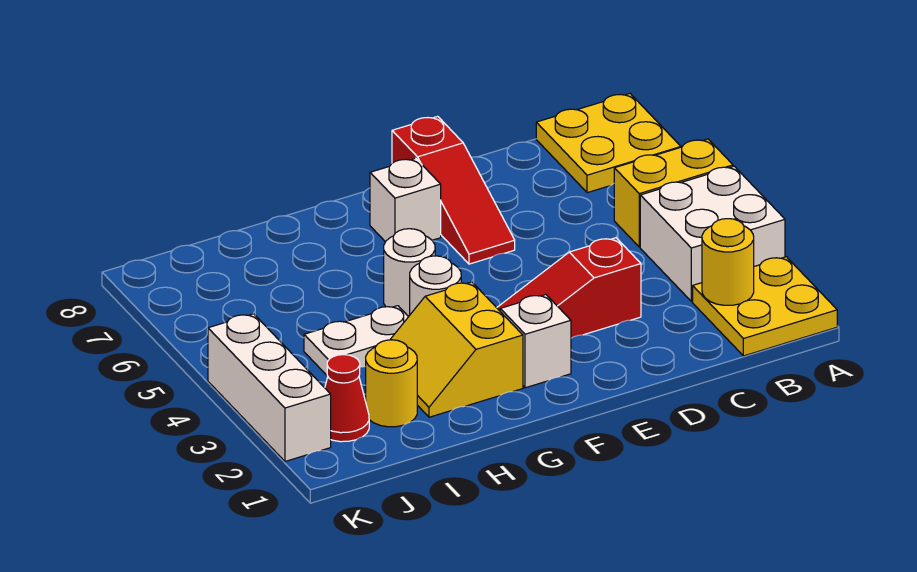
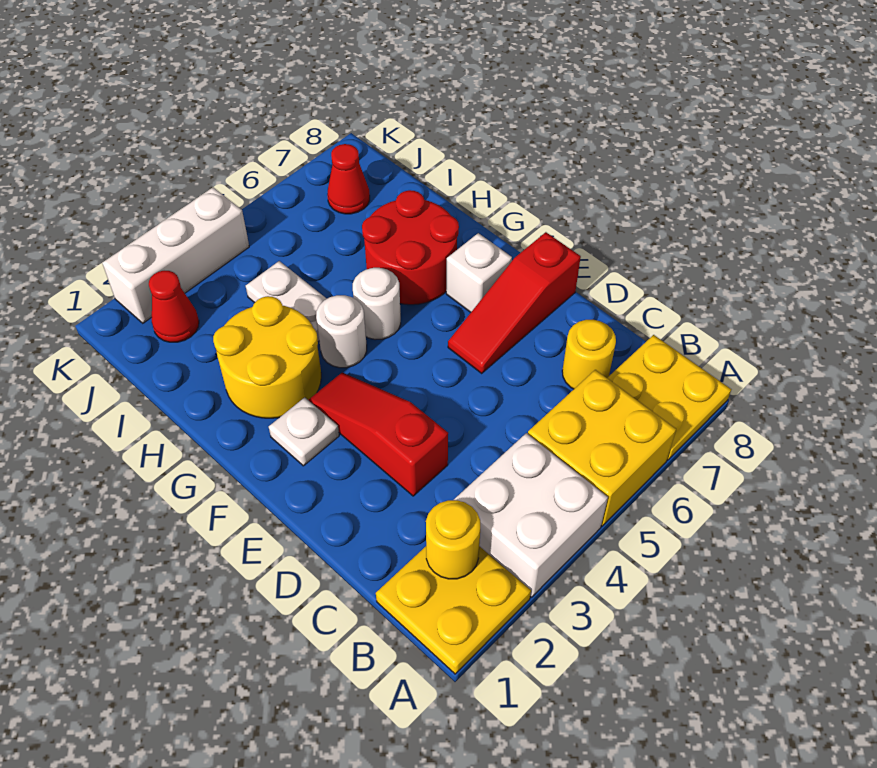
yellow 1x2 brick [614,139,733,247] -> yellow 2x2 brick [528,370,676,526]
white 1x1 brick [500,295,571,388] -> white 1x1 plate [269,397,339,466]
yellow 2x2 slope [390,282,523,417] -> yellow 2x2 round brick [213,296,321,418]
none -> red 2x2 round brick [362,190,459,305]
yellow 1x1 round brick [365,340,417,427] -> yellow 1x1 round brick moved to [562,320,616,389]
none -> red 1x1 cone [327,144,370,214]

